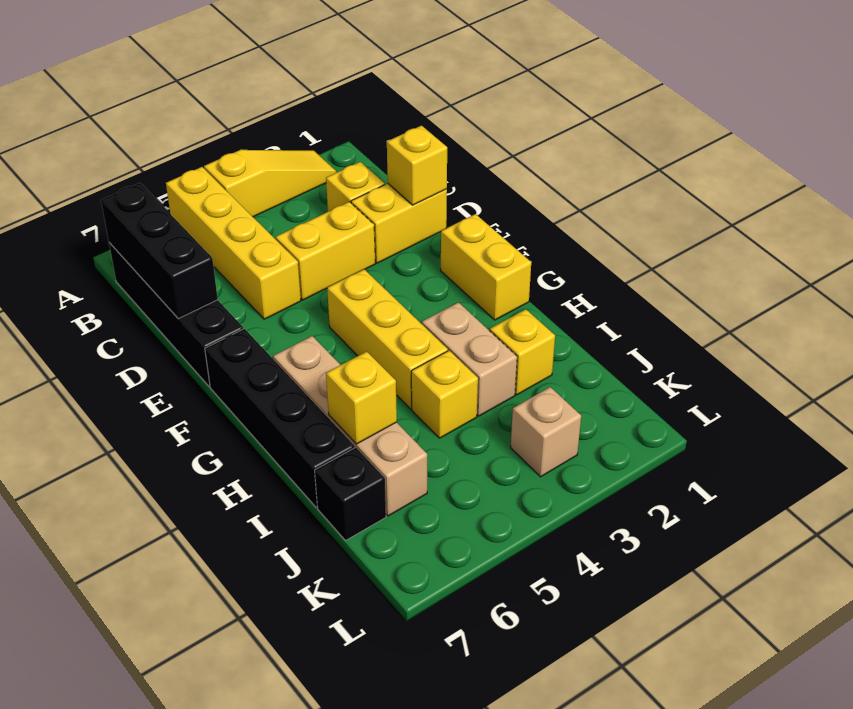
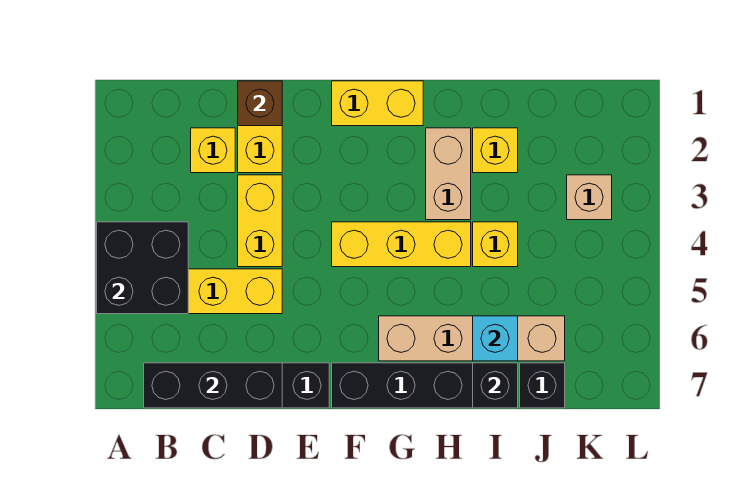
yellow 1x3 slope [204,150,336,217] -> none
none -> black 2x2 brick [97,222,188,314]
yellow 1x1 brick [387,126,447,205] -> brown 1x1 brick [238,81,282,126]
tan 1x2 brick [422,302,517,416] -> tan 1x2 brick turned to [426,128,471,220]
yellow 1x1 brick [326,352,397,444] -> cyan 1x1 brick [473,316,518,361]
none -> black 1x1 brick [473,363,518,408]

